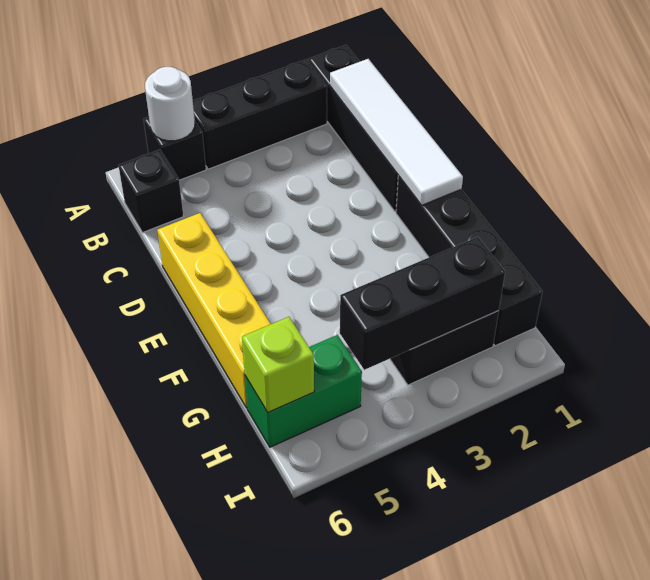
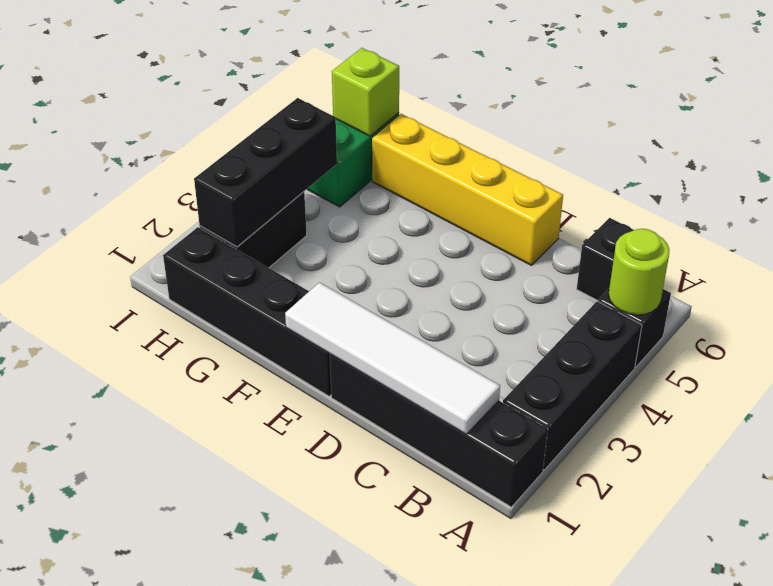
white 1x1 round brick [145,67,195,141] -> lime 1x1 round brick [609,229,670,315]

